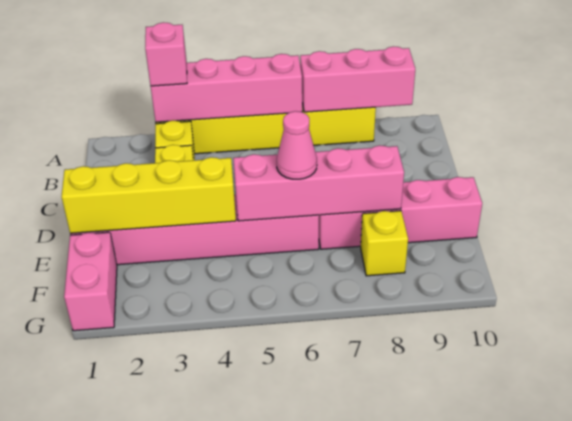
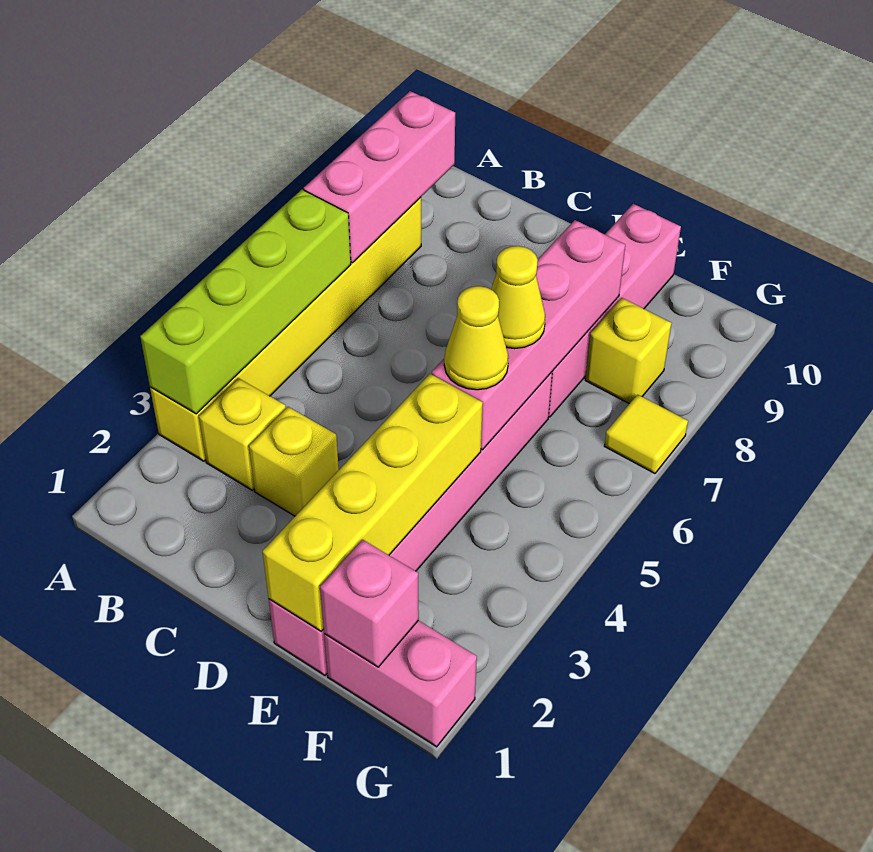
pink 1x4 brick [151,54,302,122] -> lime 1x4 brick [140,190,351,414]
pink 1x1 brick [145,22,187,86] -> pink 1x1 brick moved to [320,540,419,667]
none -> yellow 1x1 cone [444,286,509,390]
pink 1x1 cone [277,111,317,179] -> yellow 1x1 cone [491,246,545,349]
none -> yellow 1x1 tile [604,395,688,473]

